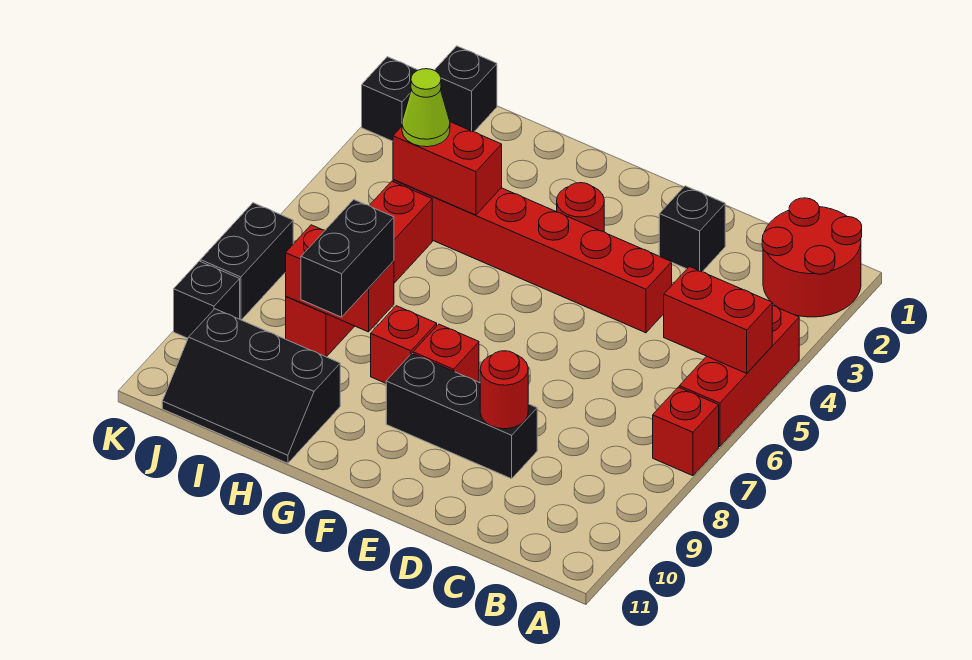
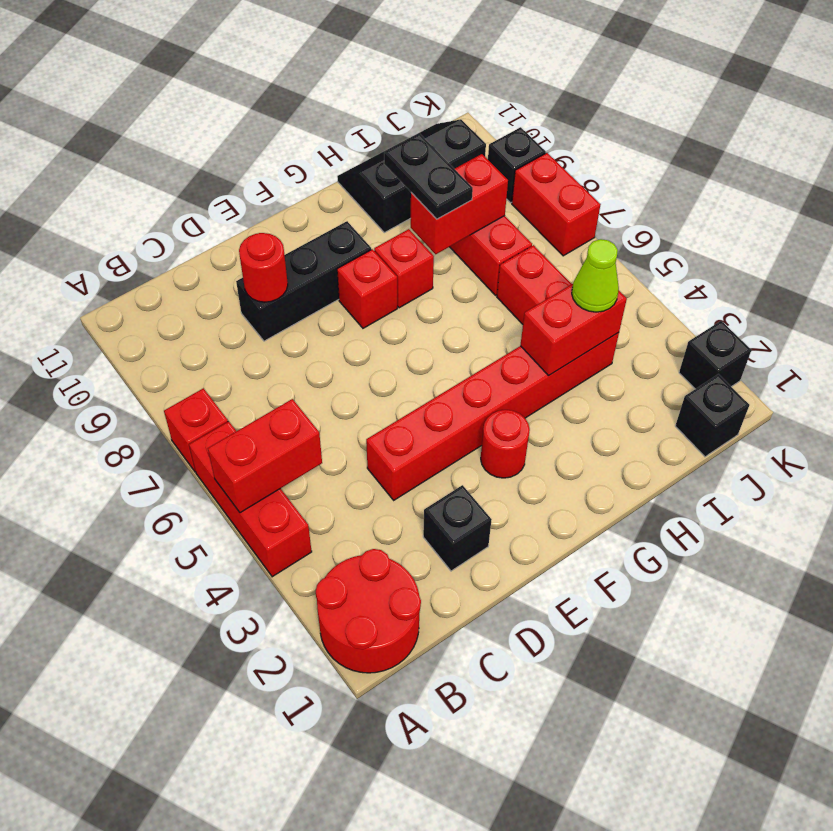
black 1x2 brick [301,200,394,317] -> black 1x2 plate [384,133,473,219]
black 1x2 brick [200,203,293,320] -> red 1x2 brick [512,153,601,256]

